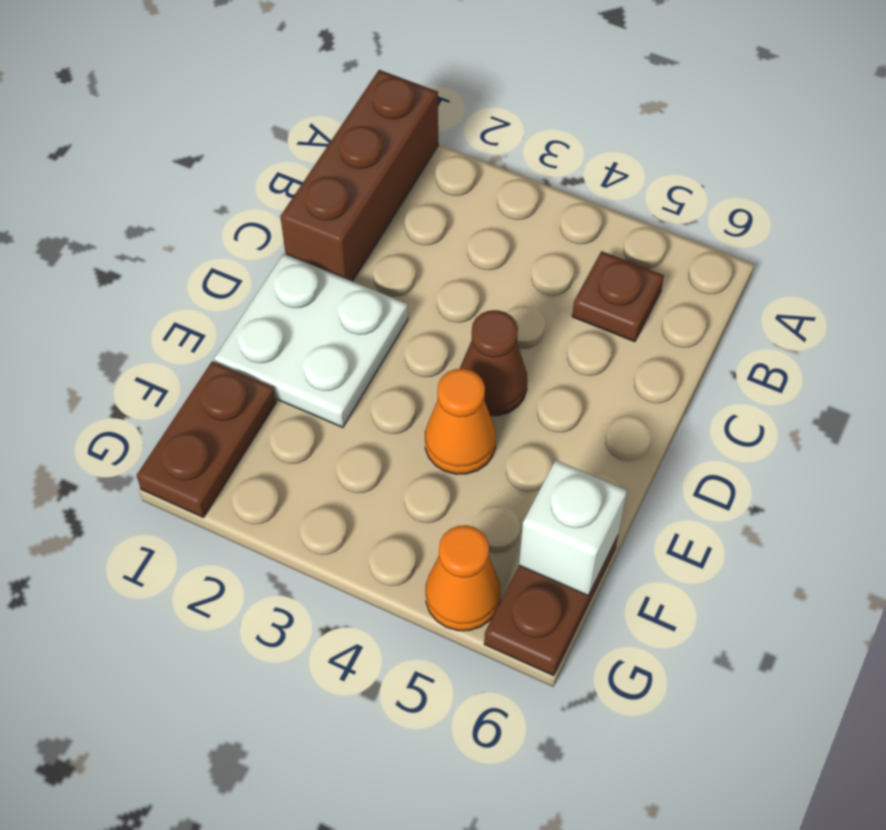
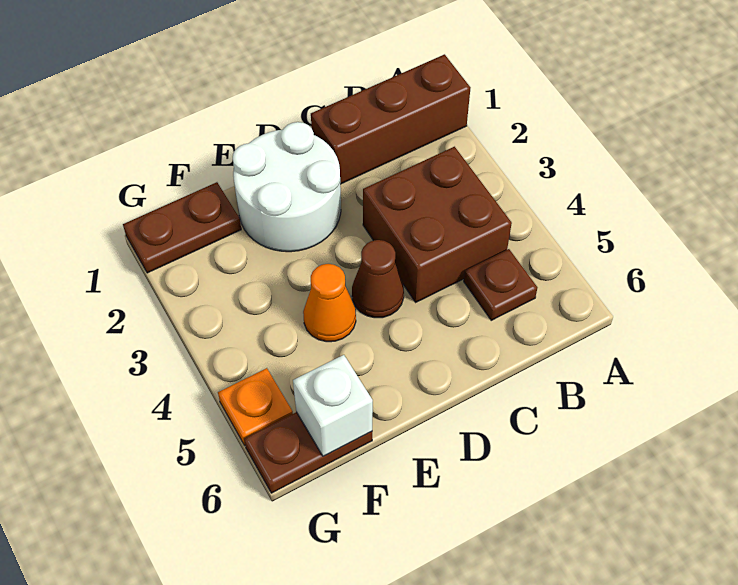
none -> brown 2x2 brick [363,147,512,302]
white 2x2 plate [214,254,408,427] -> white 2x2 round brick [233,122,341,252]
orange 1x1 cone [426,525,501,631] -> orange 1x1 plate [218,368,293,445]

